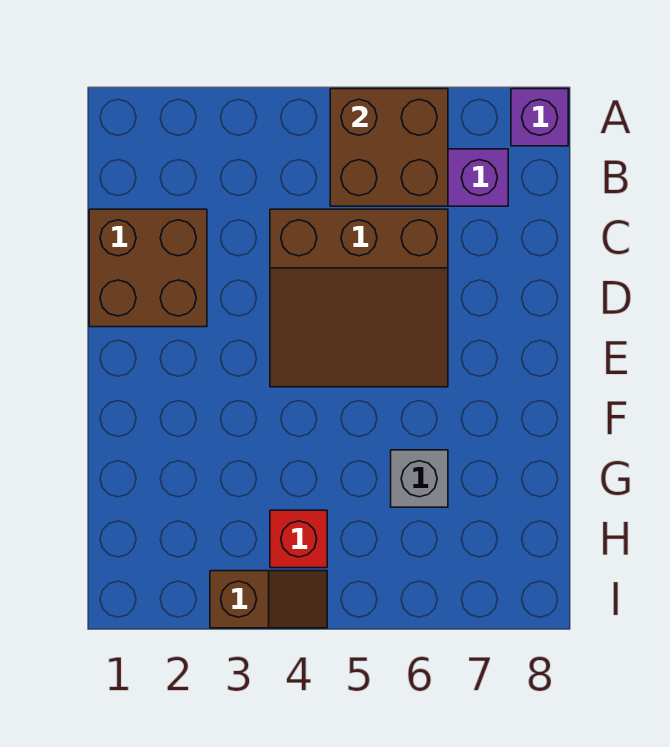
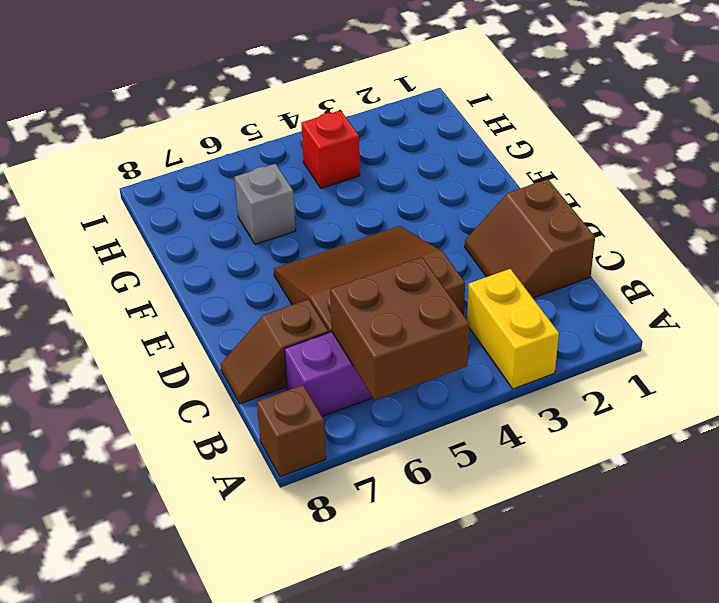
none -> yellow 1x2 brick [467,269,559,389]
purple 1x1 brick [511,89,568,146] -> brown 1x1 brick [257,385,326,477]
brown 2x2 brick [89,209,207,327] -> brown 2x2 slope [465,179,595,298]
brown 1x2 slope [210,571,327,628] -> brown 1x2 slope moved to [221,299,329,404]

